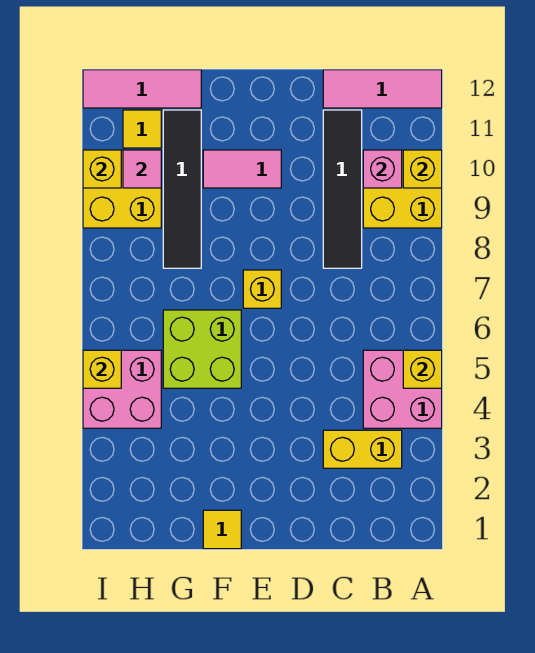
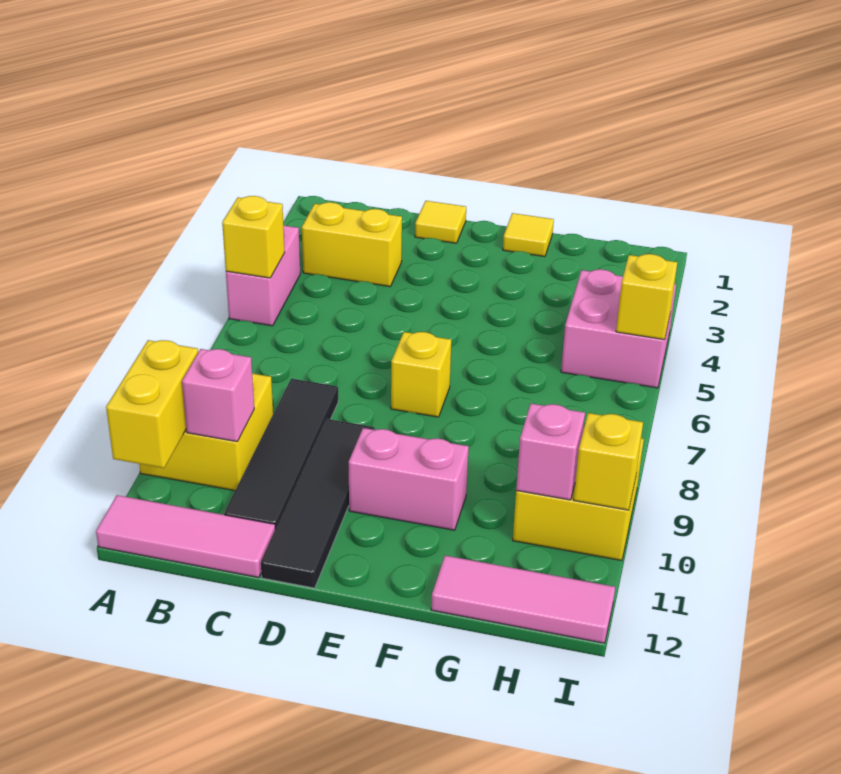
pink 2x2 brick [363,350,442,428] -> pink 1x2 brick [226,226,300,326]
yellow 1x1 brick [403,150,442,188] -> yellow 1x2 brick [106,340,198,468]
pink 1x2 tile [203,150,281,188] -> pink 1x2 brick [349,428,469,530]
lime 2x2 brick [163,310,241,388] -> none
black 1x4 tile [163,110,201,268] -> black 1x4 tile moved to [261,419,375,588]
pink 1x1 tile [123,150,161,188] -> pink 1x1 brick [516,404,585,500]
yellow 1x1 tile [123,110,161,148] -> yellow 1x1 tile moved to [415,201,466,243]

